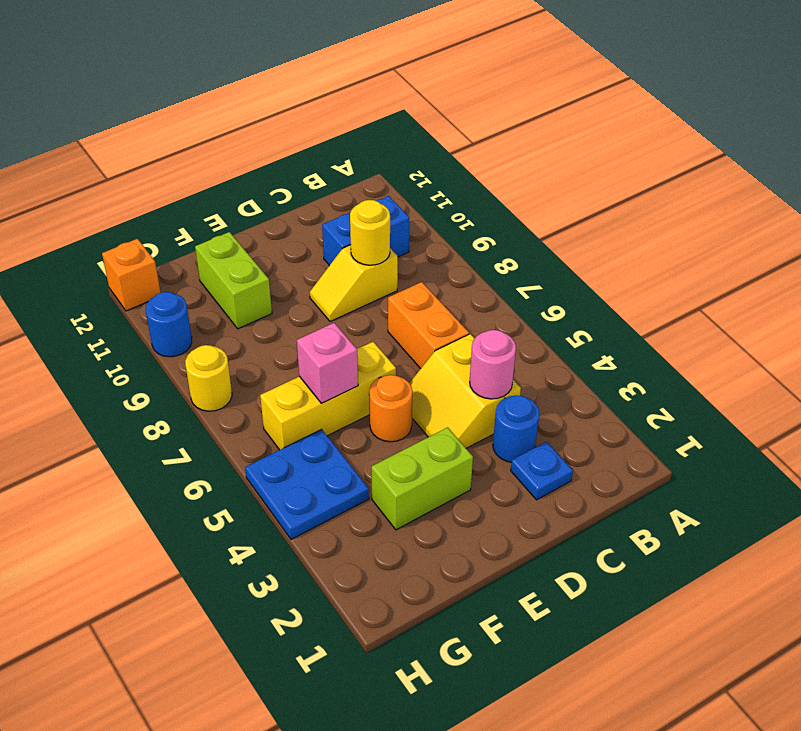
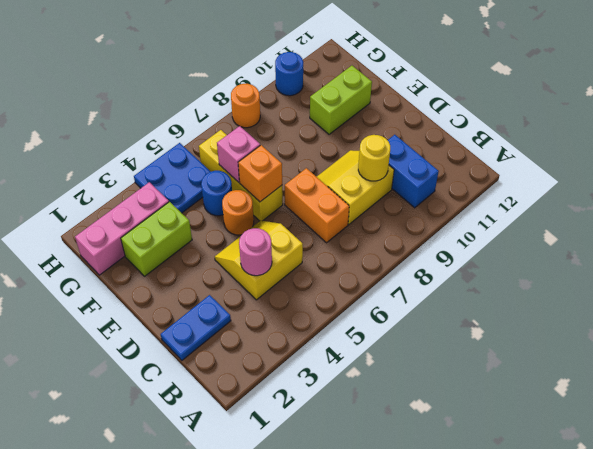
blue 1x1 plate [511,442,573,500] -> blue 1x2 plate [161,295,231,360]
blue 1x1 round brick [493,395,539,462] -> blue 1x1 round brick moved to [201,171,232,216]
orange 1x2 brick [388,282,469,369] -> orange 1x2 brick turned to [285,168,349,243]
yellow 1x2 slope [310,245,398,322] -> yellow 2x2 slope [317,150,394,224]
lime 1x2 brick [371,427,473,530] -> lime 1x2 brick turned to [121,202,192,276]
none -> pink 1x3 brick [75,182,169,275]
yellow 1x1 round brick [185,345,232,411] -> orange 1x1 round brick [231,84,260,128]
orange 1x1 brick [102,239,161,311] -> orange 1x1 brick moved to [238,145,282,202]

